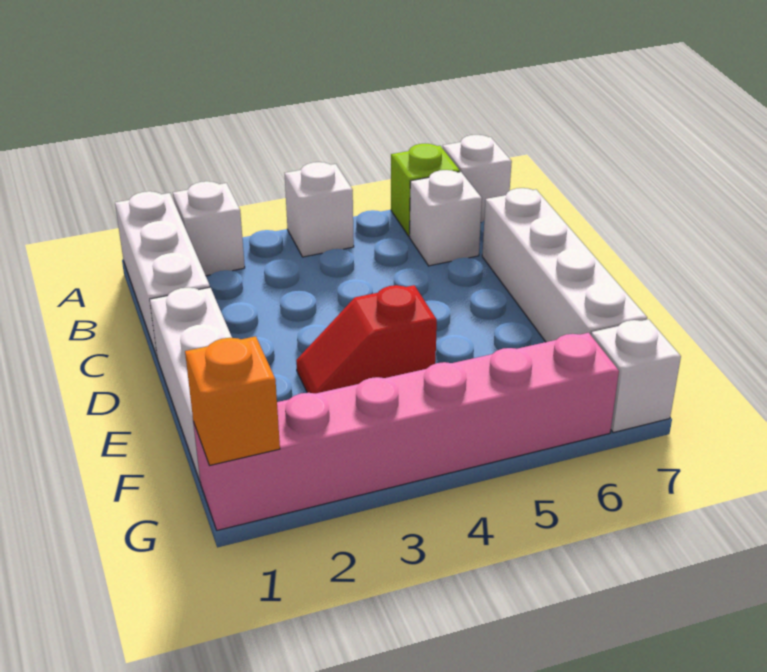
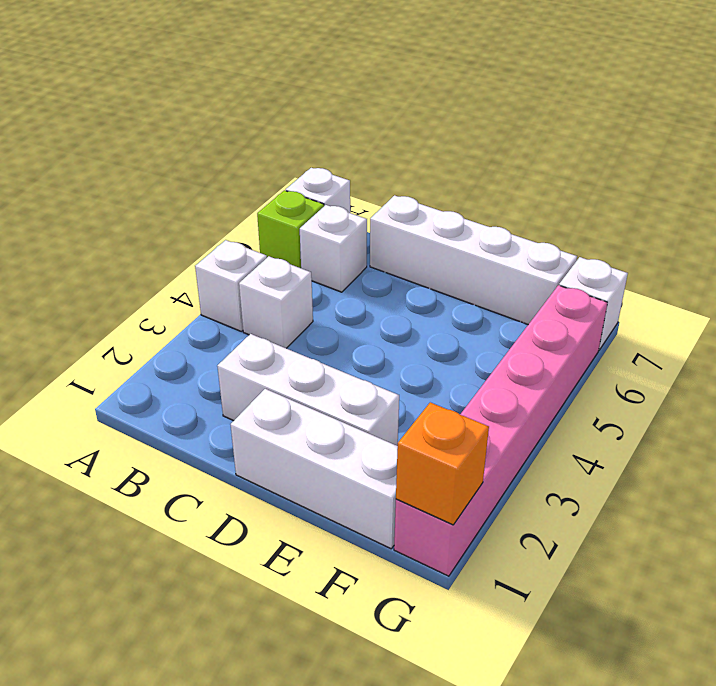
white 1x3 brick [115,191,210,356] -> white 1x3 brick moved to [217,334,399,446]
white 1x1 brick [173,181,245,276] -> white 1x1 brick moved to [239,256,313,348]
red 1x2 slope [296,285,437,393] -> none

